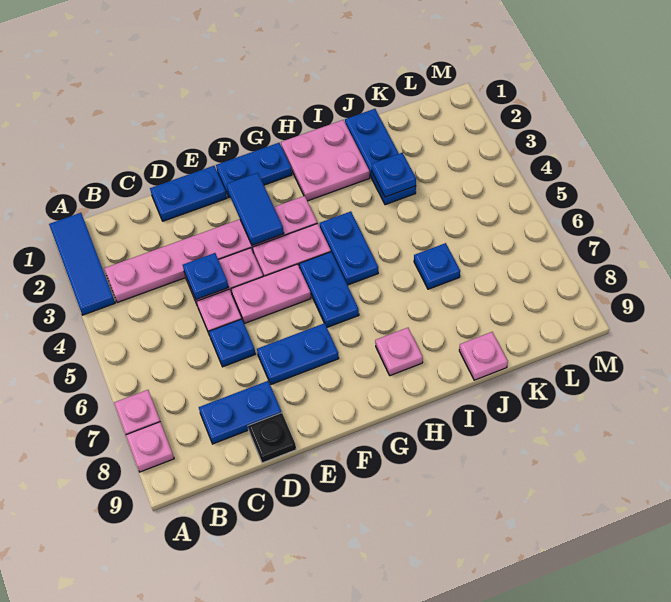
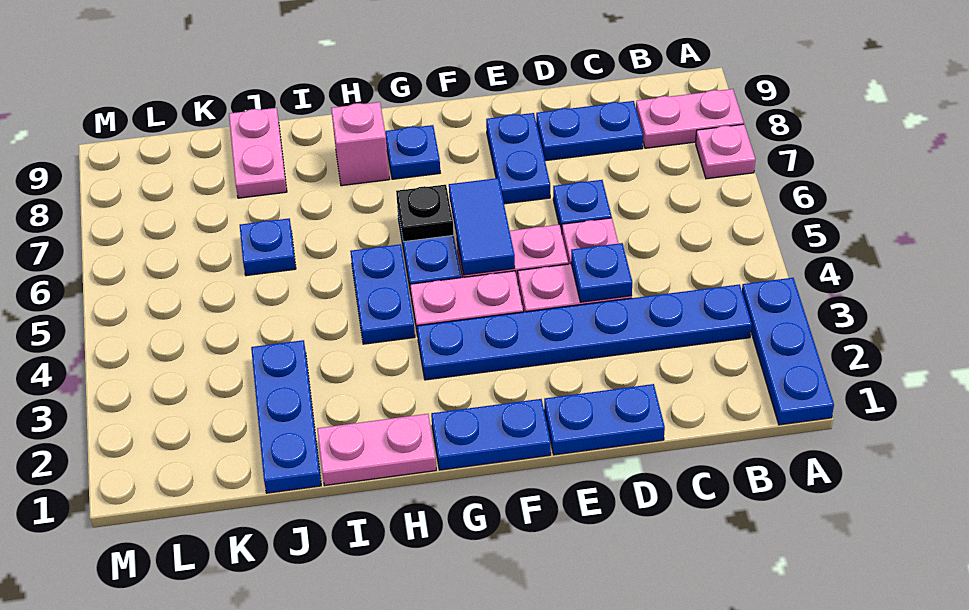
blue 1x3 tile [49,213,115,315] -> blue 1x3 plate [742,278,834,425]
pink 1x1 plate [126,422,174,472] -> pink 1x2 plate [636,89,744,148]
pink 1x6 plate [104,196,317,303] -> blue 1x6 plate [417,284,752,380]
black 1x1 plate [248,413,296,463] -> black 1x1 plate moved to [396,185,454,242]
blue 1x2 plate [257,323,339,384] -> blue 1x2 plate turned to [486,113,550,204]
blue 1x2 tile [226,173,284,245] -> blue 1x2 tile moved to [449,178,515,275]
pink 2x2 plate [281,120,370,201] -> pink 1x2 plate [317,414,436,486]
pink 1x1 plate [375,328,423,376] -> pink 1x1 brick [331,102,389,186]
blue 1x1 plate [372,153,416,197] -> blue 1x1 plate moved to [385,125,440,179]
pink 1x1 plate [459,332,508,380] -> pink 1x2 plate [229,108,287,198]

